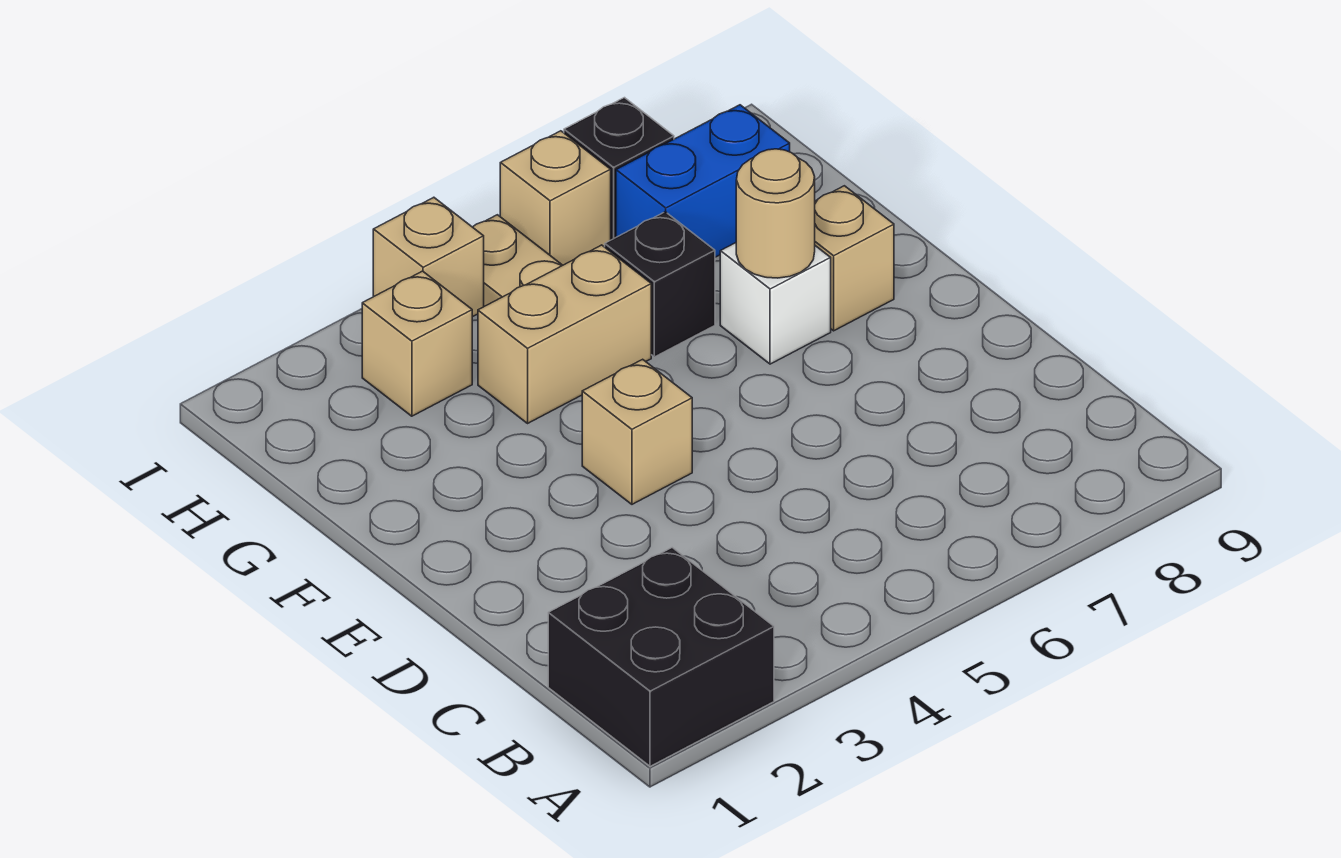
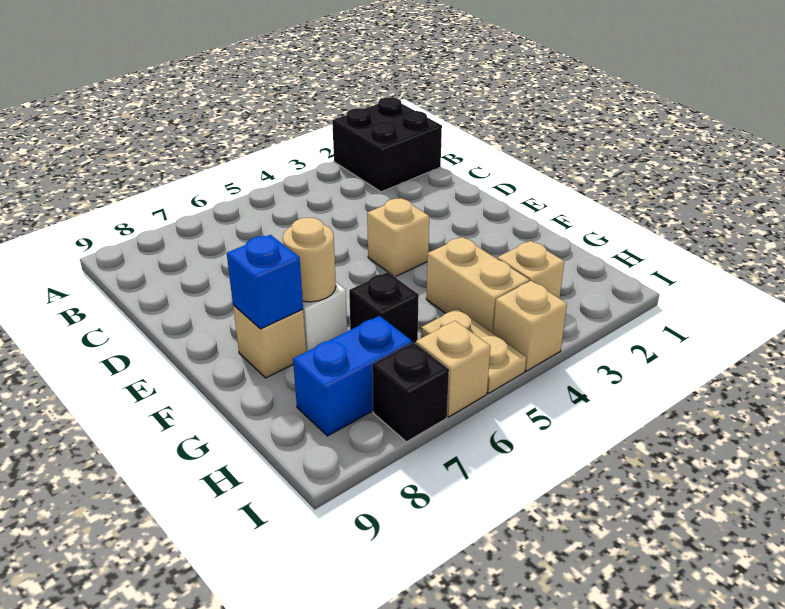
none -> blue 1x1 brick [227,235,303,329]
tan 1x2 brick [478,245,651,423] -> tan 1x2 brick turned to [426,237,529,333]

